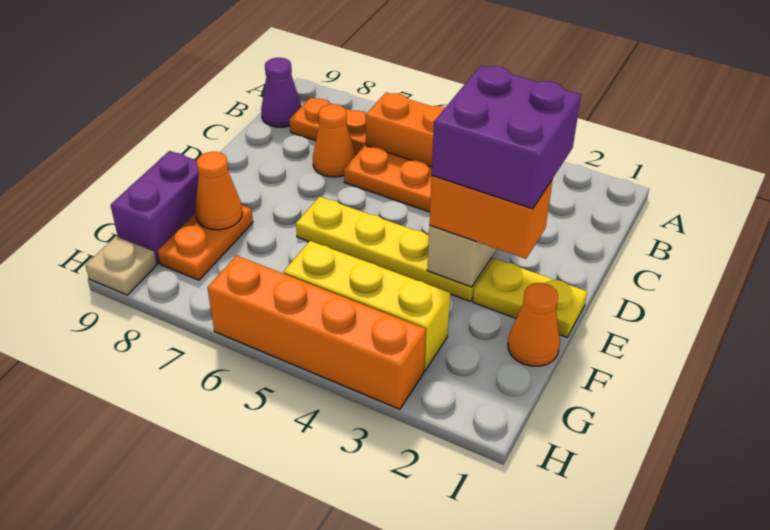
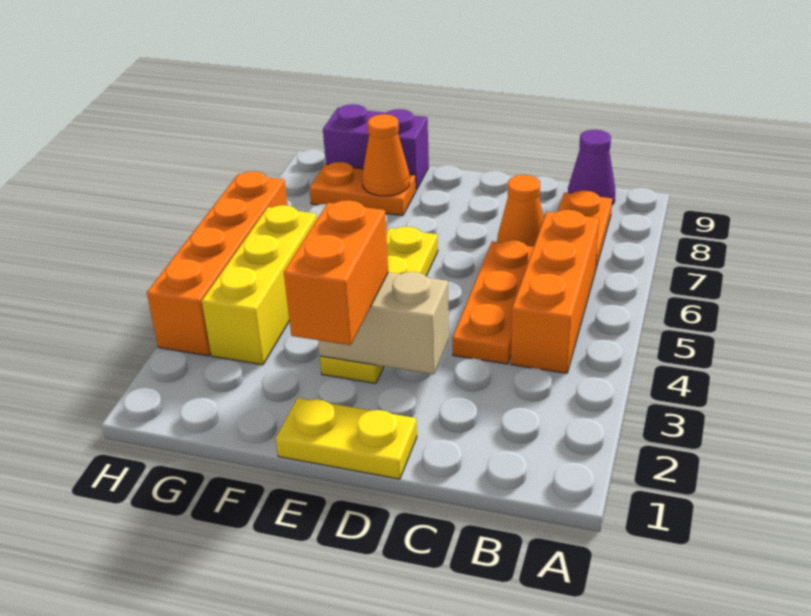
purple 2x2 brick [432,65,581,209] -> none
yellow 1x2 plate [473,258,587,337] -> yellow 1x2 plate turned to [276,398,417,479]
orange 1x1 cone [508,283,560,366] -> none
tan 1x1 plate [85,236,157,295] -> none

